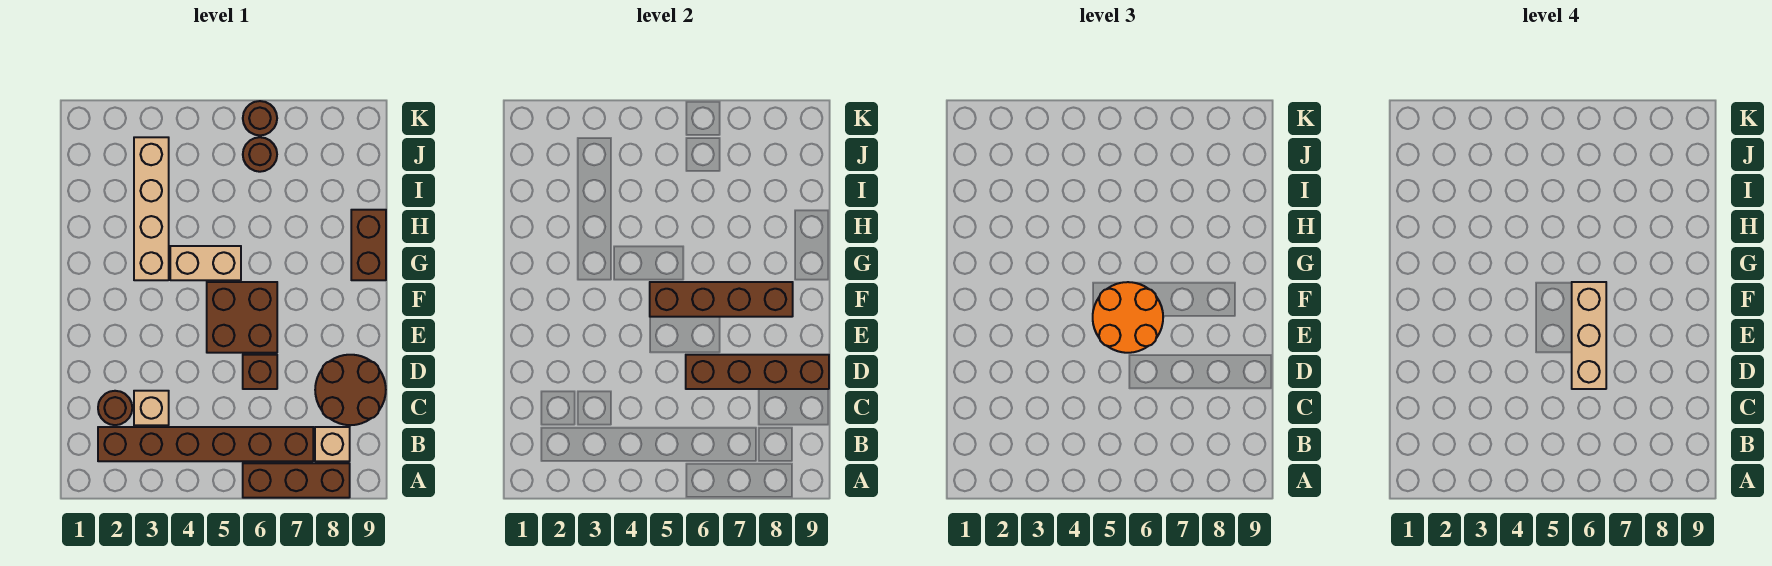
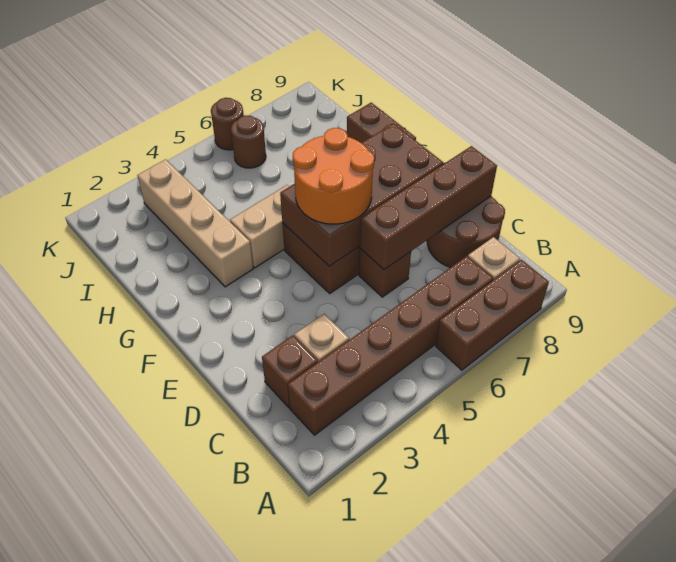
brown 1x1 round brick [98,391,132,425] -> brown 1x1 brick [262,335,318,407]
tan 1x3 brick [1572,282,1606,389] -> none
brown 1x4 brick [650,282,793,317] -> brown 2x4 brick [280,123,443,266]

